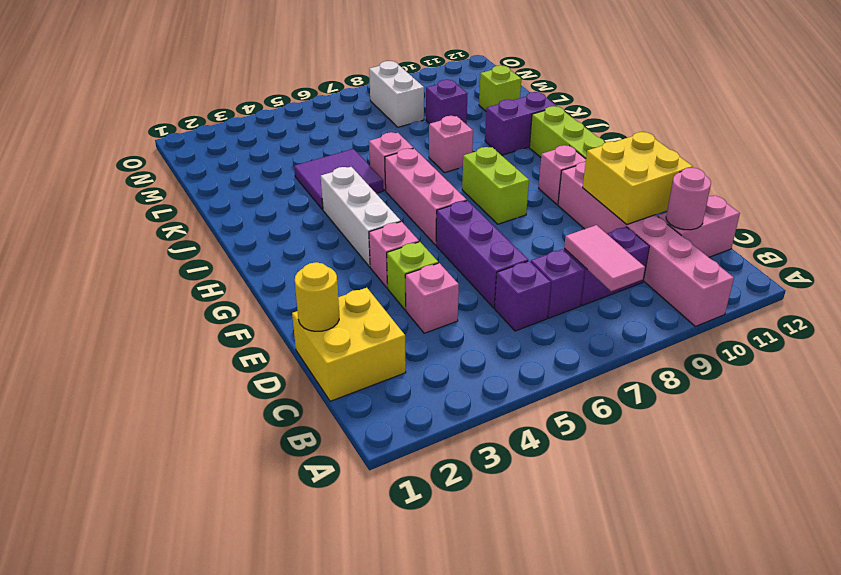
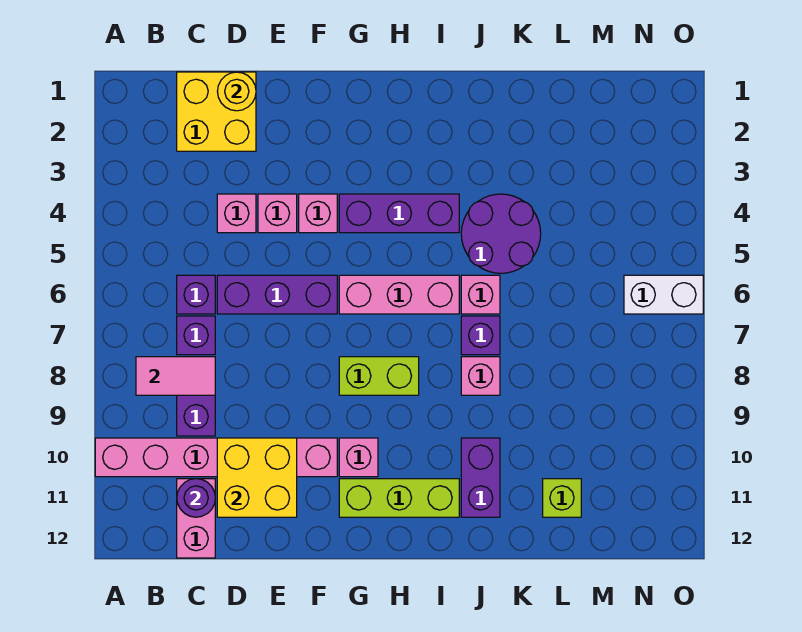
pink 1x1 round brick [666,168,711,230] -> purple 1x1 round brick [177,479,215,517]
lime 1x1 brick [387,242,438,310] -> pink 1x1 brick [258,194,297,233]
white 1x3 brick [321,167,401,267] -> purple 1x3 brick [339,194,459,233]
purple 2x2 tile [294,149,383,210] -> purple 2x2 round brick [461,194,541,273]
purple 1x1 brick [426,80,468,125] -> purple 1x1 brick moved to [461,316,500,355]
white 1x2 brick [369,61,424,127] -> white 1x2 brick moved to [624,275,703,314]

